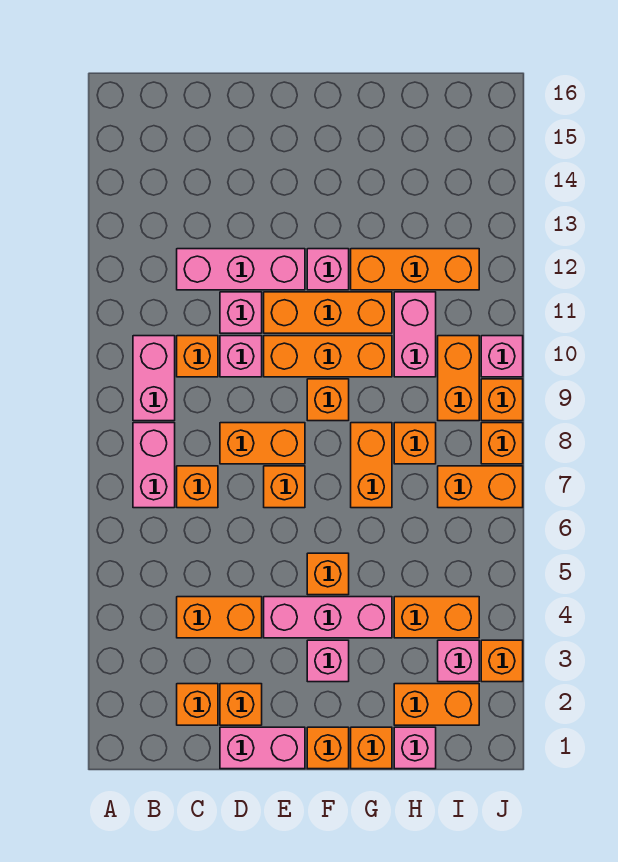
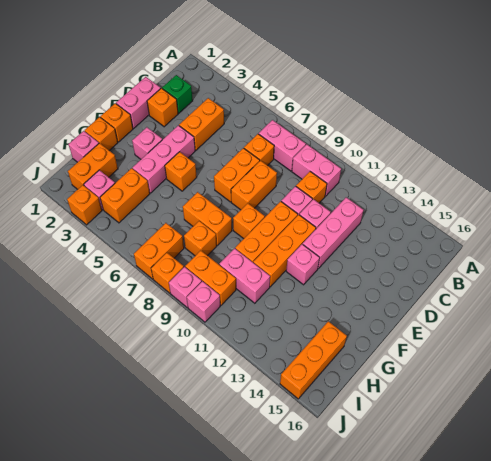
orange 1x1 brick [177,684,218,725] -> green 1x1 brick [162,75,193,113]
orange 1x1 brick [264,466,305,508] -> orange 1x2 brick [214,148,260,202]
orange 1x3 brick [351,249,479,290] -> orange 1x3 brick moved to [280,321,347,399]
orange 1x1 brick [481,379,523,421] -> pink 1x1 brick [169,267,202,307]

